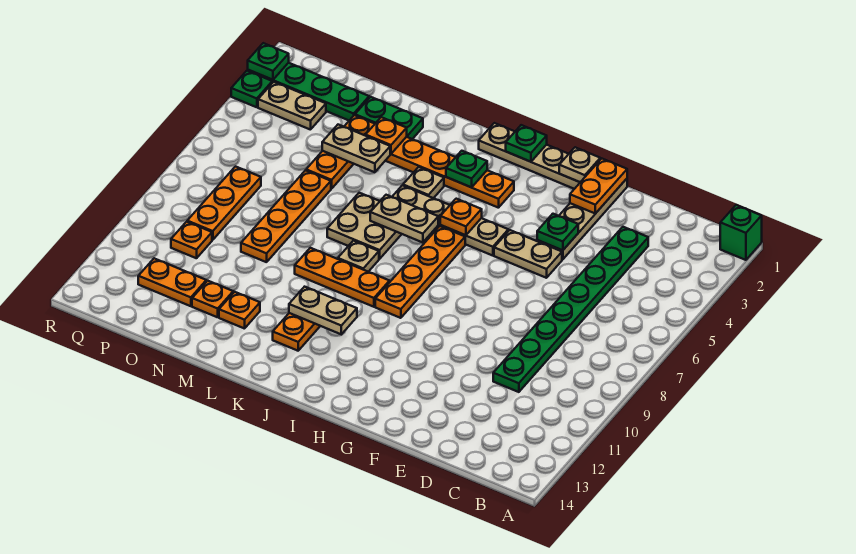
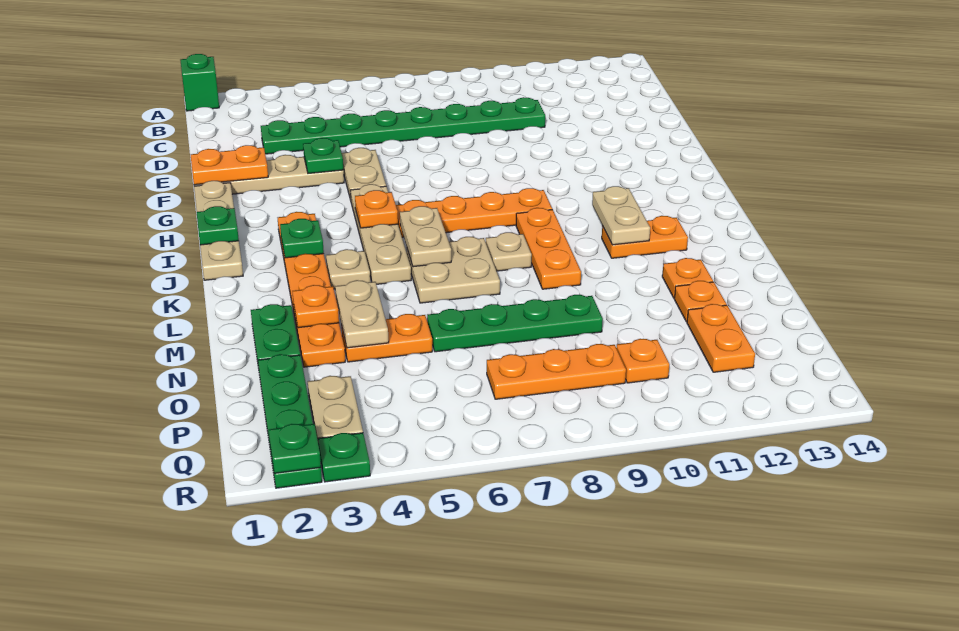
tan 1x1 plate [559,147,600,182] -> none
orange 1x4 plate [241,170,331,262] -> green 1x4 plate [427,295,603,352]

